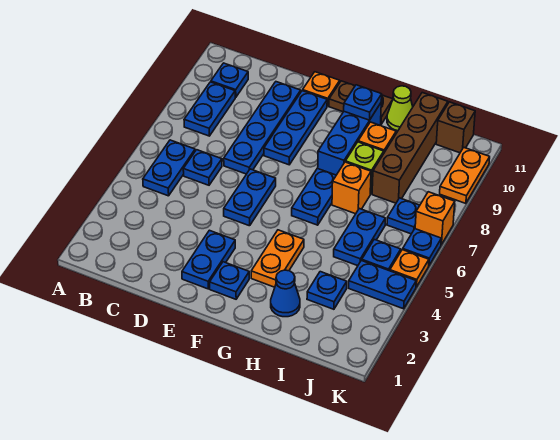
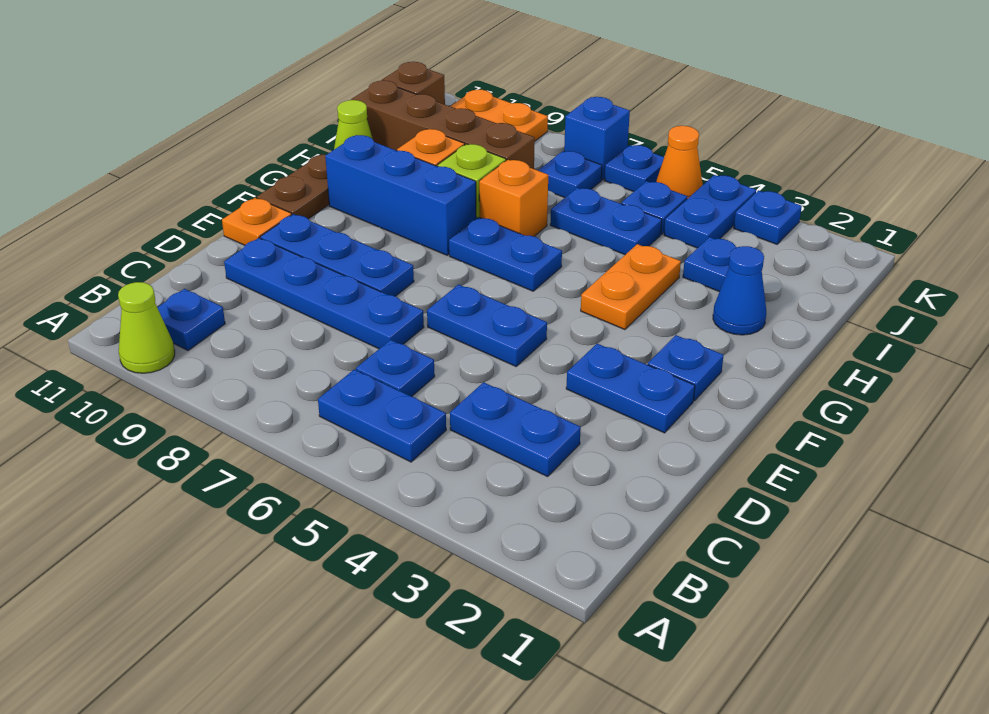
none -> lime 1x1 cone [118,282,175,373]
blue 1x2 plate [184,82,235,136] -> blue 1x2 plate moved to [450,382,581,477]
orange 1x2 plate [251,230,304,287] -> orange 1x2 plate turned to [581,244,681,330]
blue 1x1 plate [344,85,382,120] -> blue 1x1 plate moved to [734,190,802,244]
orange 1x1 plate [390,250,429,287] -> orange 1x1 cone [656,126,703,199]
orange 1x1 brick [415,192,455,245] -> blue 1x1 brick [564,97,630,180]

